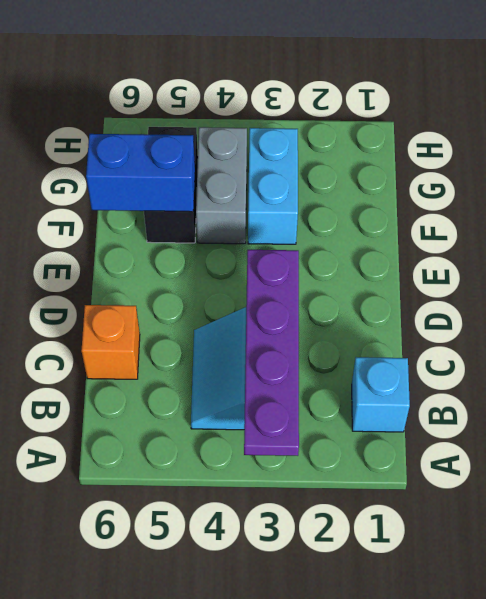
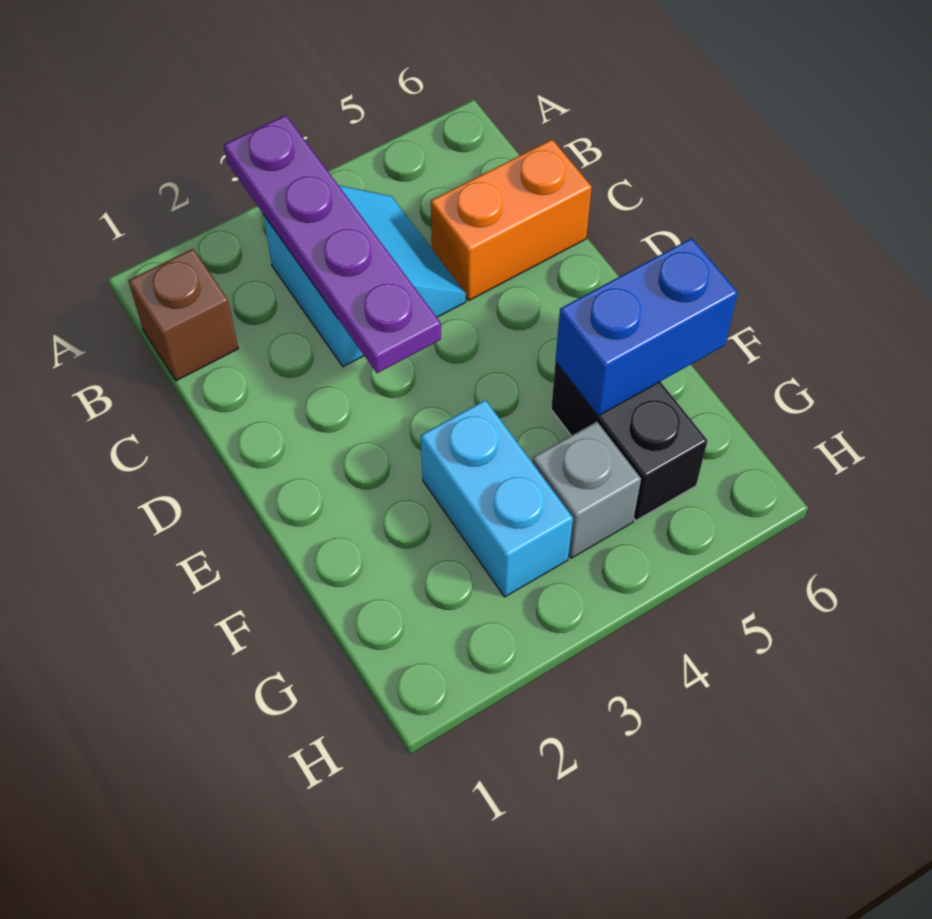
cyan 1x1 brick [352,357,410,432] -> brown 1x1 brick [128,249,238,381]
orange 1x1 brick [81,305,140,379] -> orange 1x2 brick [431,140,592,300]
grey 1x2 brick [196,127,247,244] -> grey 1x1 brick [532,422,641,558]

